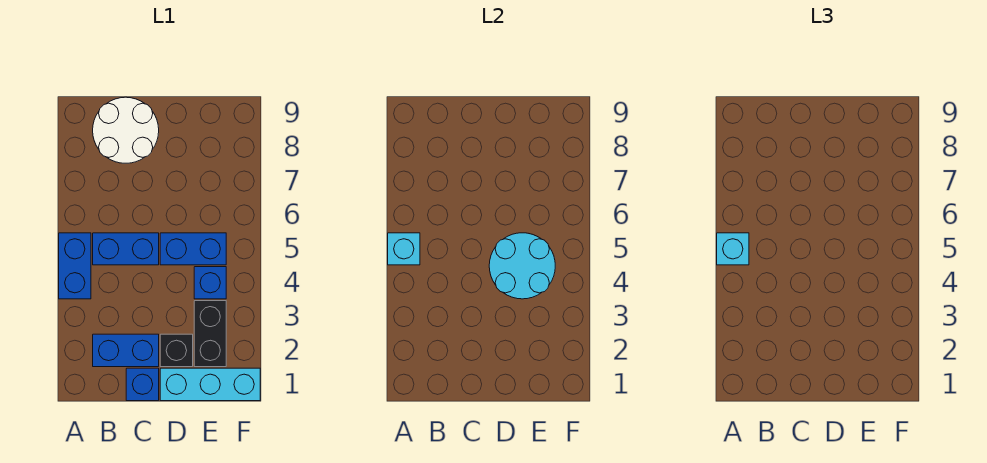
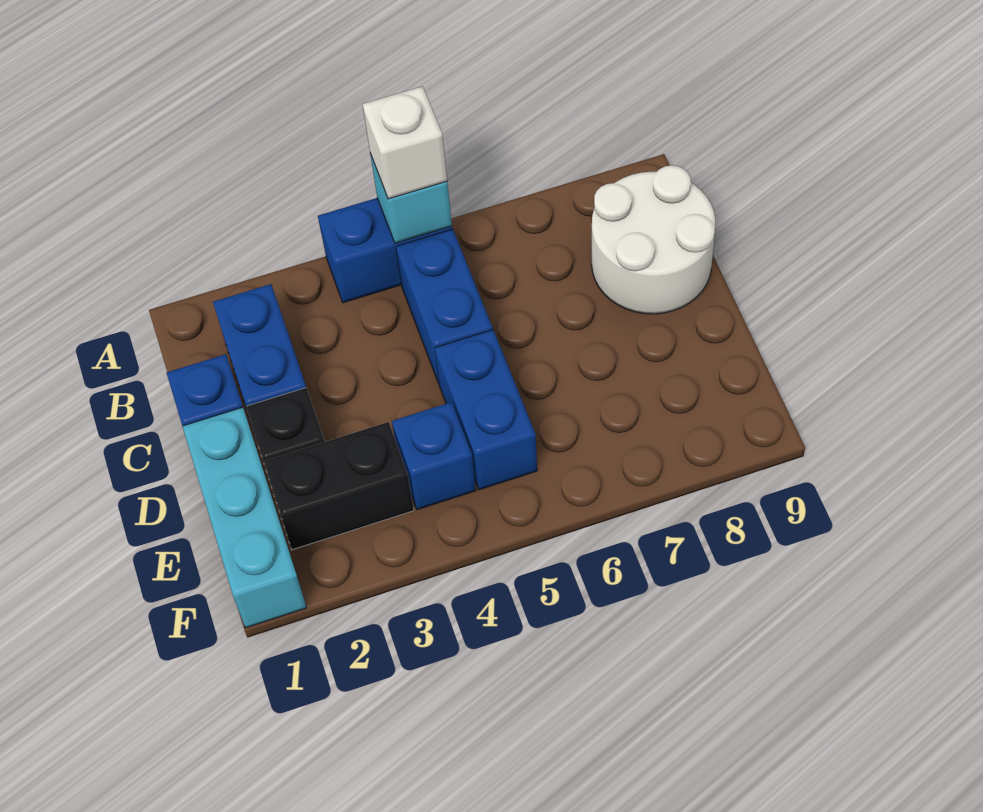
cyan 1x1 brick [717,233,749,265] -> white 1x1 brick [363,86,447,199]
cyan 2x2 round brick [489,233,555,299] -> none

